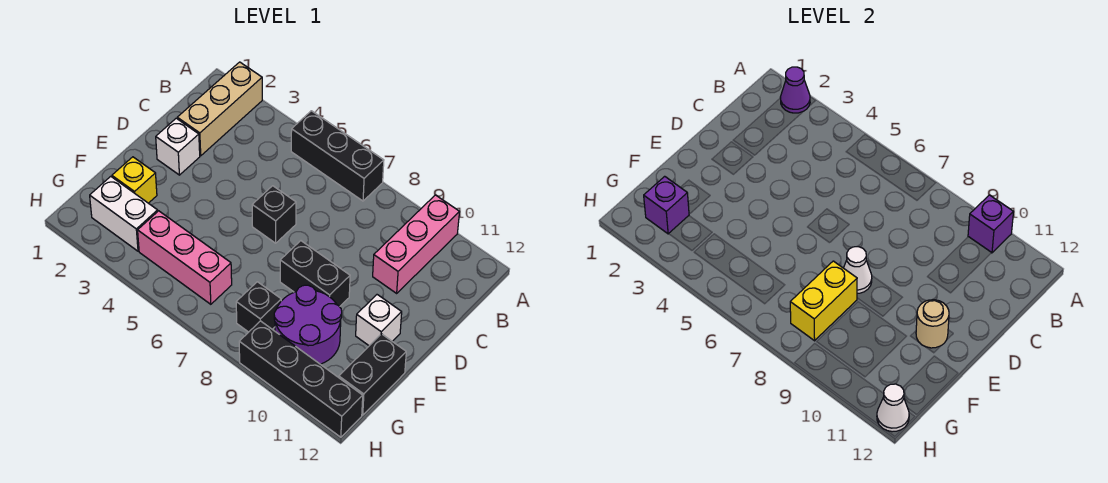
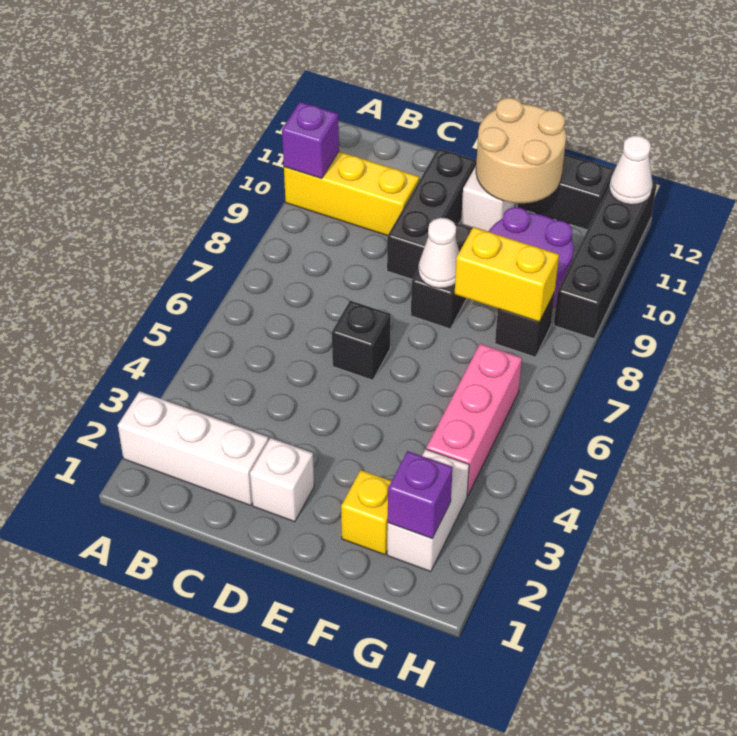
tan 1x3 brick [177,62,262,156] -> white 1x3 brick [118,391,268,505]
purple 1x1 cone [780,67,810,113] -> none
black 1x3 brick [291,111,384,201] -> black 1x3 brick moved to [387,149,476,279]
pink 1x3 brick [373,195,459,293] -> yellow 1x3 brick [284,152,419,236]
tan 1x1 round brick [916,300,949,348] -> tan 2x2 round brick [476,98,566,203]

